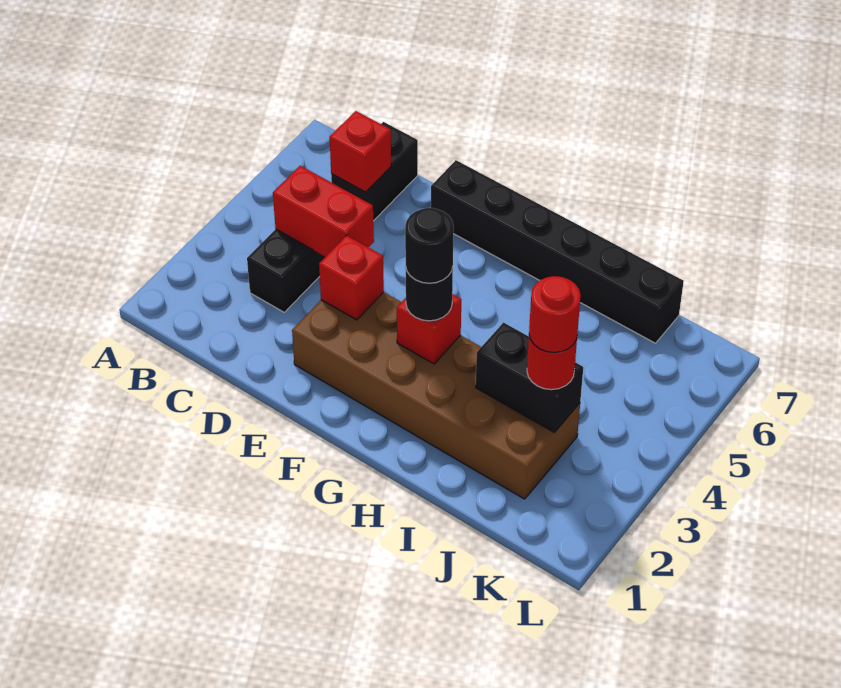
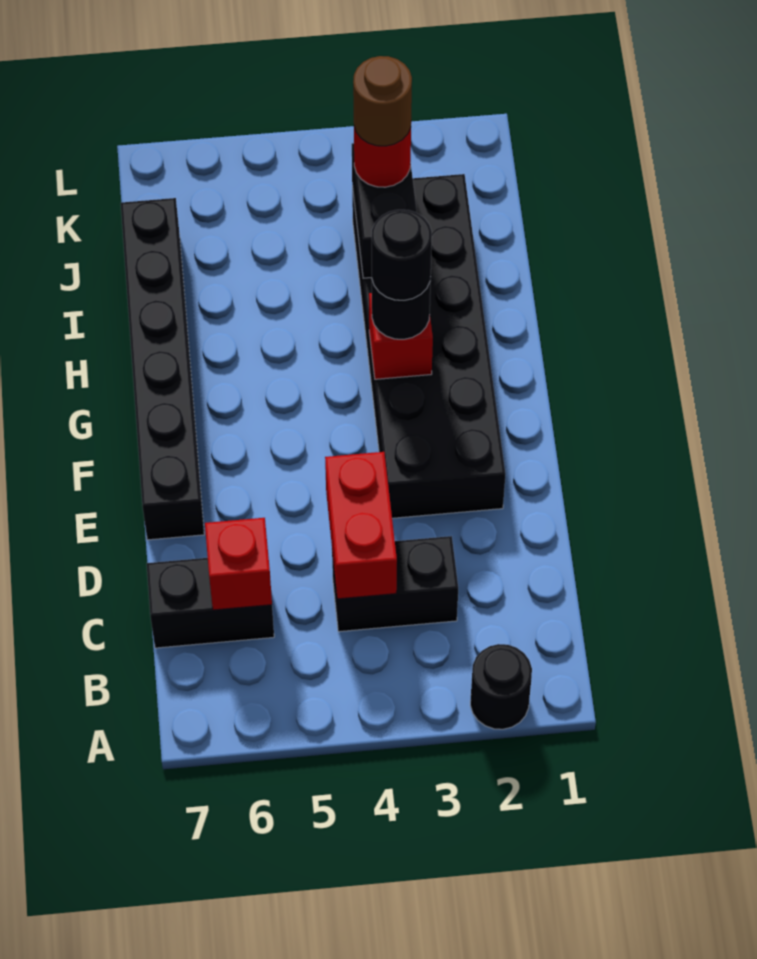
none -> black 1x1 round brick [470,644,532,729]
brown 2x6 brick [292,292,580,499] -> black 2x6 brick [352,174,505,518]
red 1x1 brick [319,235,384,320] -> none
red 1x1 round brick [529,276,581,353] -> brown 1x1 round brick [353,56,412,146]

